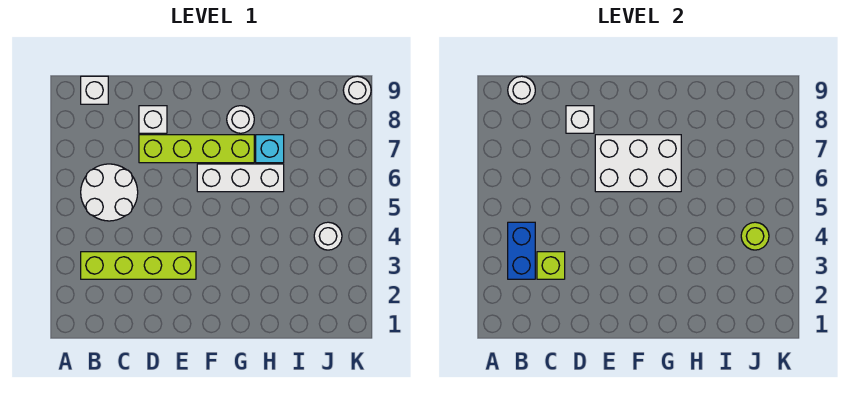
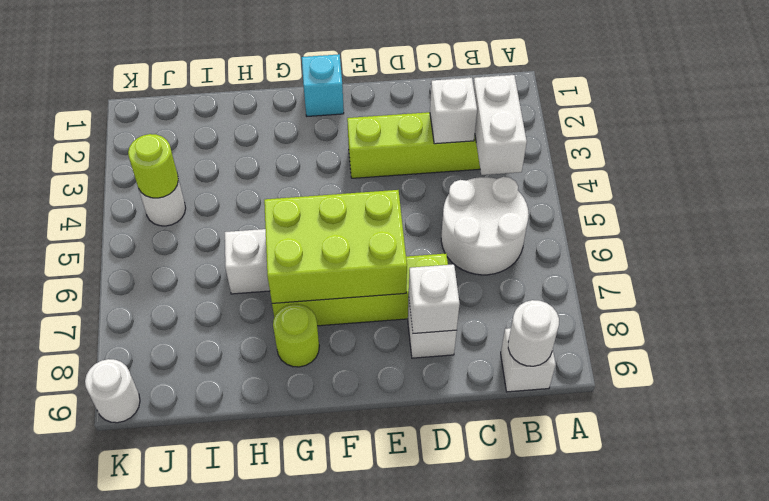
blue 1x2 brick [508,222,535,279] -> white 1x2 brick [473,75,527,175]
lime 1x1 brick [537,252,565,279] -> white 1x1 brick [430,78,477,144]
white 2x3 brick [595,135,681,192] -> lime 2x3 brick [264,190,407,303]
white 1x1 round brick [227,106,254,133] -> lime 1x1 round brick [273,304,319,367]
cyan 1x1 brick [256,135,284,163] -> cyan 1x1 brick moved to [302,54,344,116]

